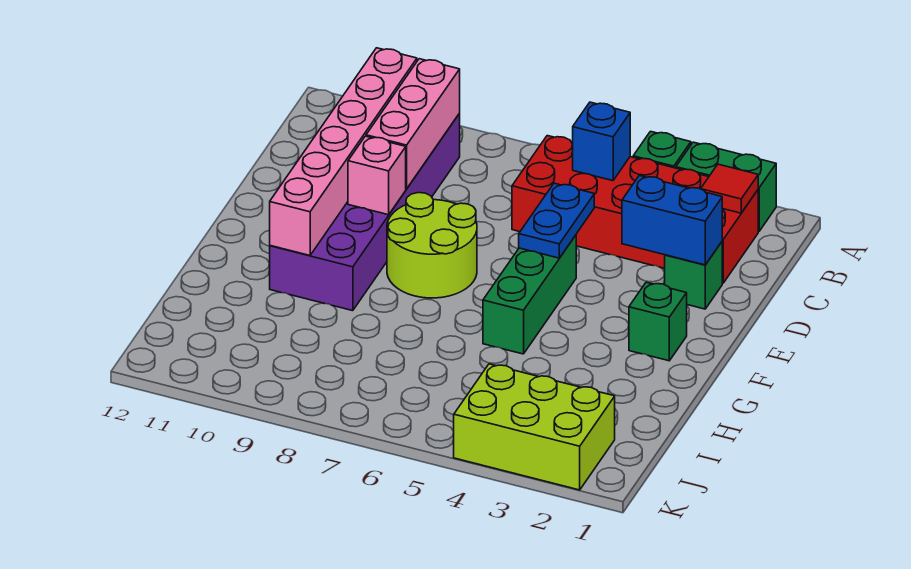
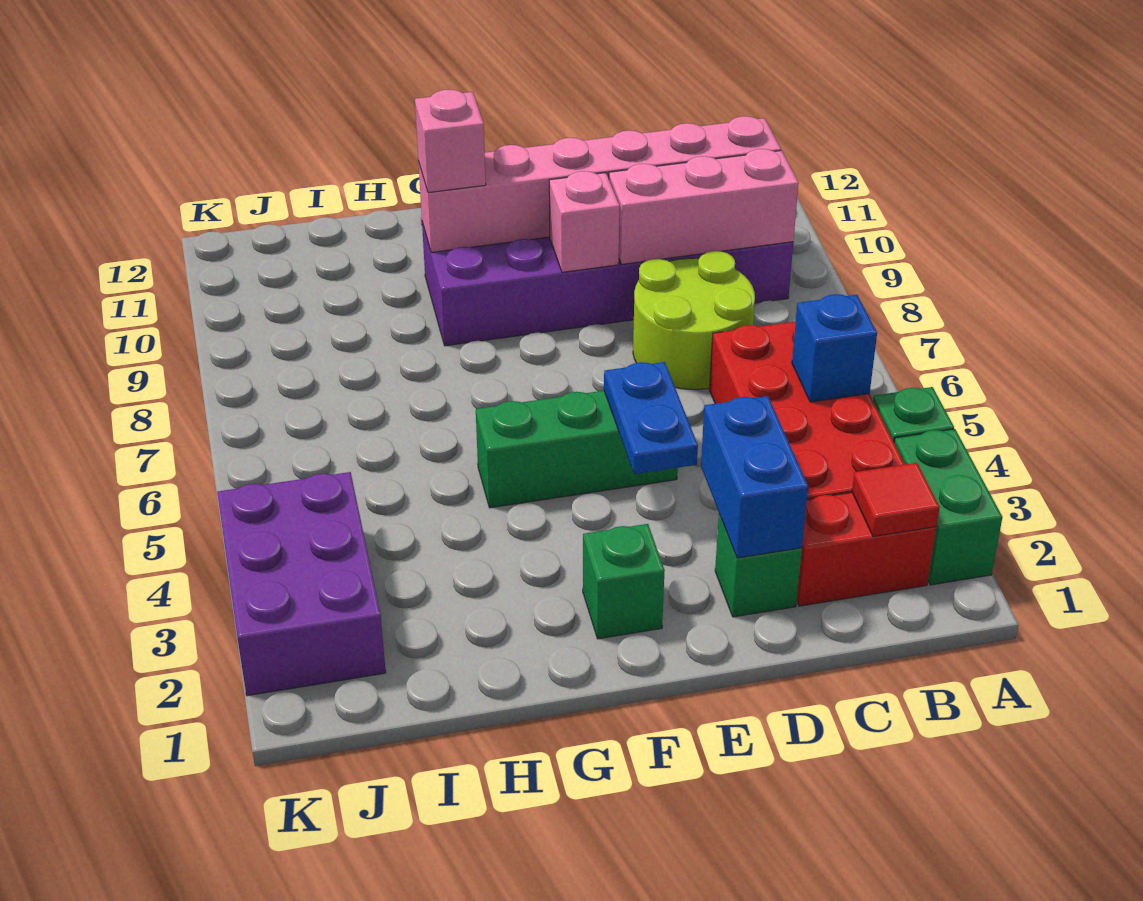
blue 1x2 plate [519,183,594,258] -> blue 1x2 plate turned to [604,362,698,474]
lime 2x2 round brick [387,193,477,298] -> lime 2x2 round brick moved to [633,251,755,390]
none -> pink 1x1 brick [415,90,486,193]
lime 2x3 brick [454,364,615,490] -> purple 2x3 brick [217,472,386,696]

